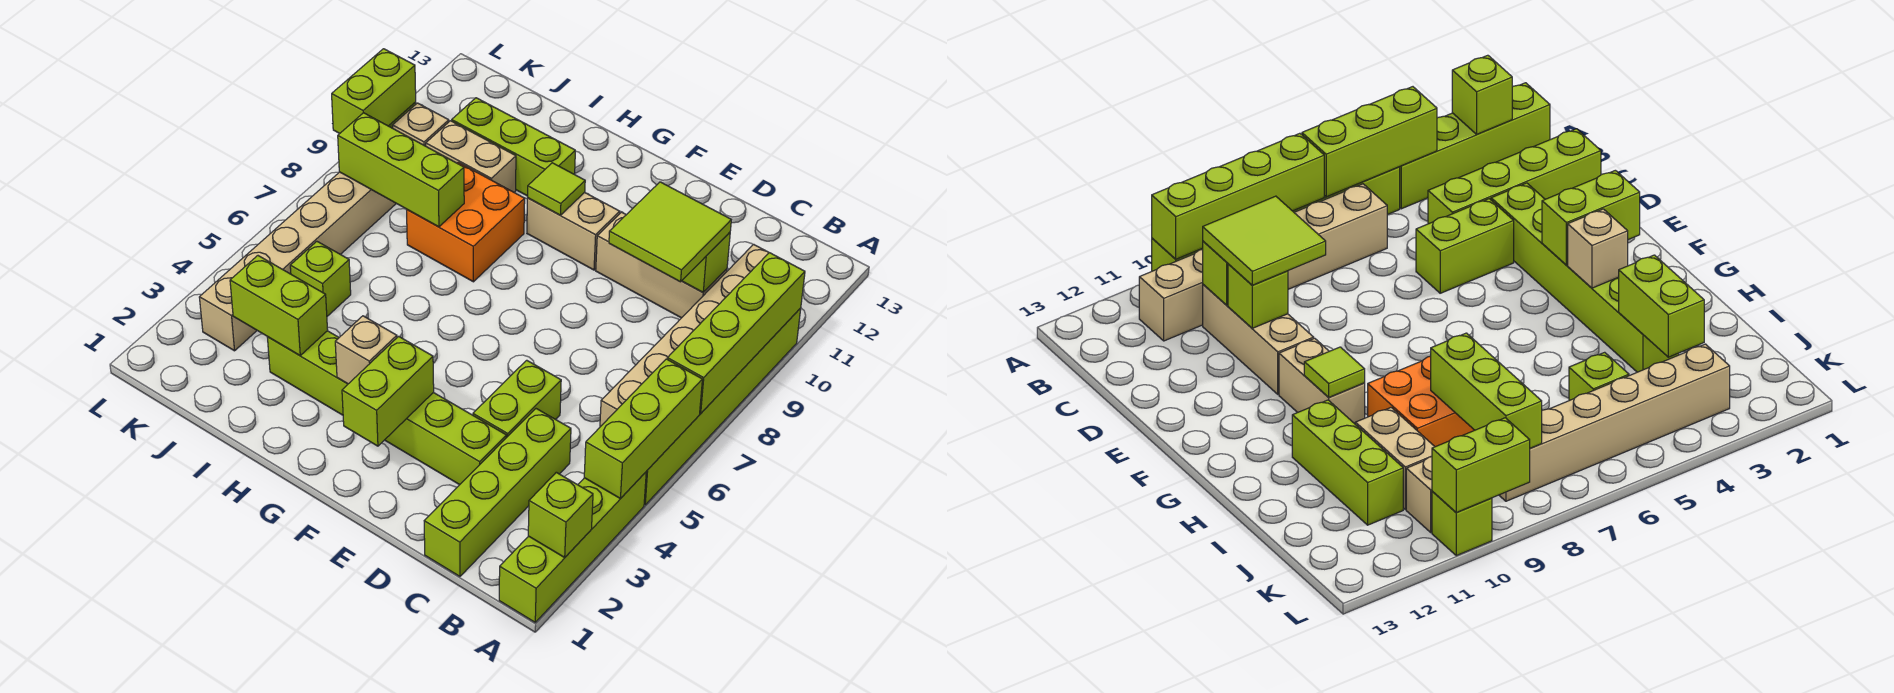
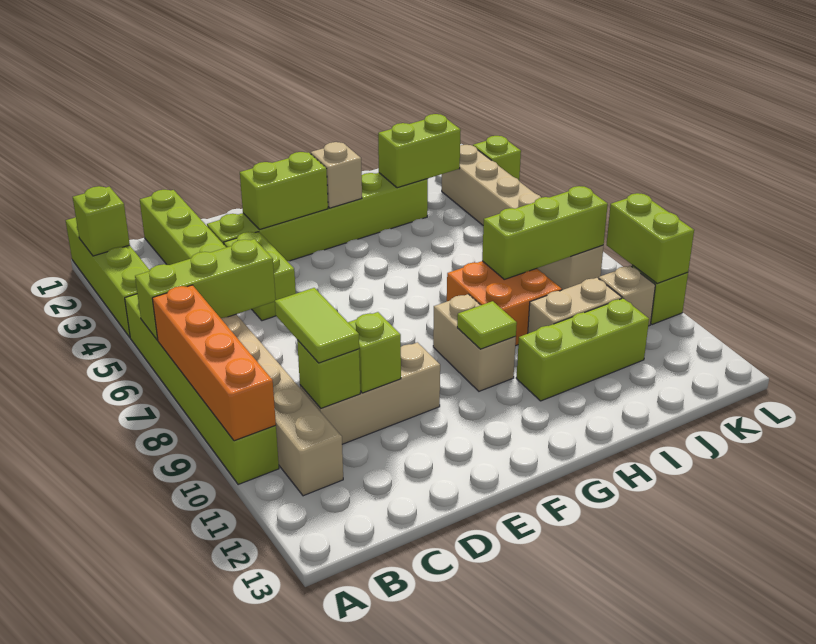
lime 1x3 brick [584,359,702,499] -> lime 1x3 brick turned to [135,239,276,340]
lime 1x4 brick [667,253,805,413] -> orange 1x4 brick [152,285,276,441]
lime 2x2 tile [609,182,731,282] -> lime 1x2 tile [275,288,359,363]
lime 1x2 brick [342,336,434,446] -> lime 1x2 brick turned to [240,152,328,230]
tan 1x2 brick [527,192,620,270] -> tan 1x2 brick turned to [433,294,516,391]
lime 1x1 brick [290,241,351,316] -> lime 1x1 brick moved to [473,136,521,180]

